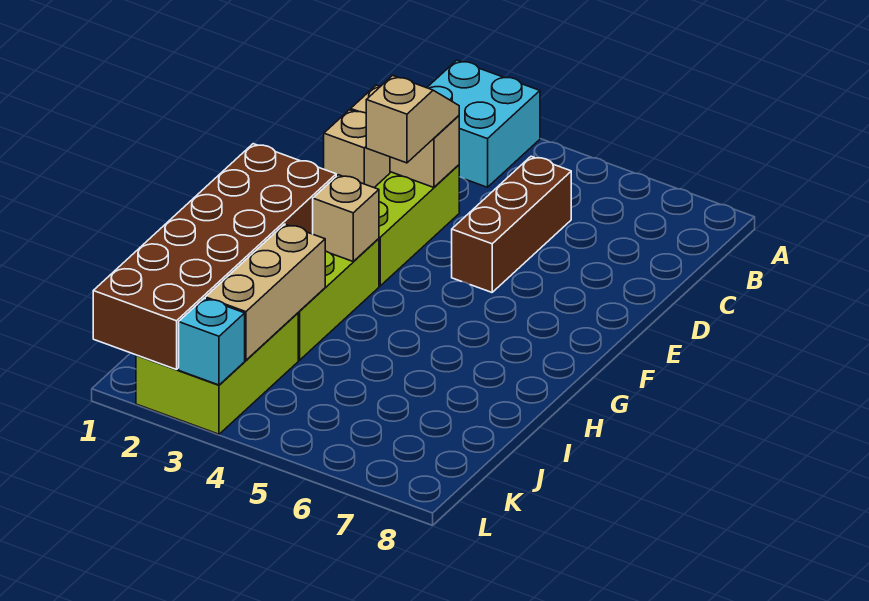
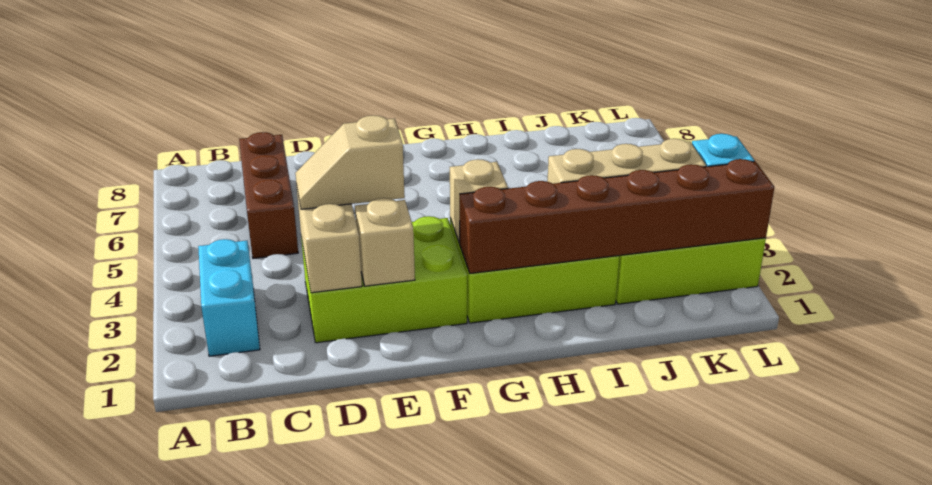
cyan 2x2 brick [427,60,540,187] -> cyan 1x2 brick [198,239,260,356]
brown 1x3 brick [452,156,571,292] -> brown 1x3 brick turned to [239,132,298,258]
brown 2x6 brick [93,144,336,370] -> brown 1x6 brick [459,159,774,273]

